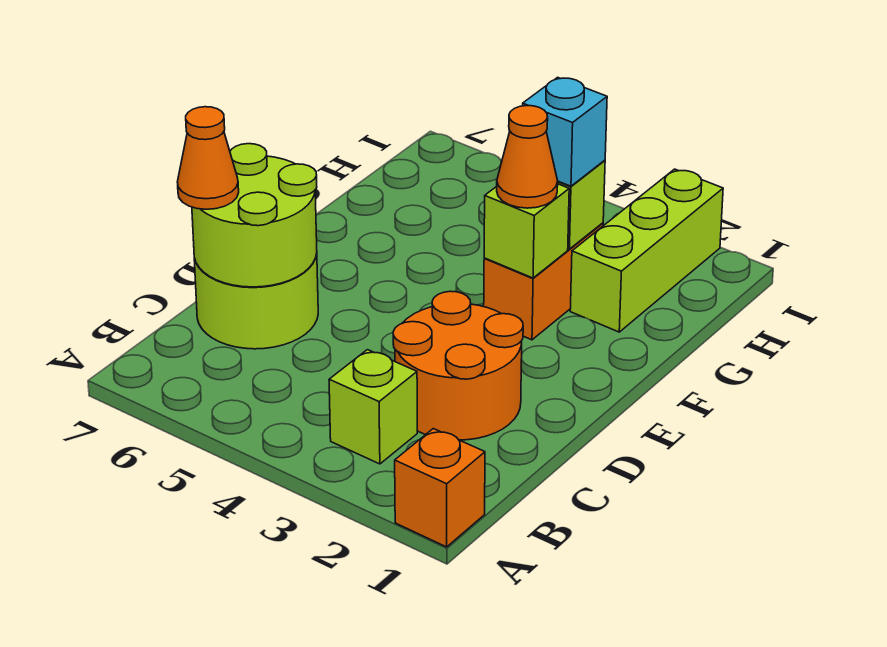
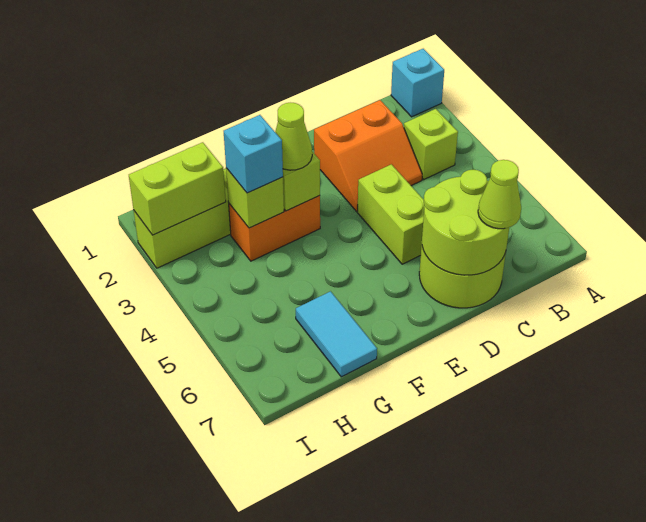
orange 1x1 brick [395,429,485,547] -> cyan 1x1 brick [391,49,444,117]
orange 2x2 round brick [393,291,523,440] -> orange 2x2 slope [314,100,422,211]
orange 1x1 cone [178,107,239,209] -> lime 1x1 cone [478,160,521,229]
none -> lime 1x2 brick [357,164,424,264]
orange 1x1 cone [497,106,558,208] -> lime 1x1 cone [275,103,312,170]
none -> cyan 1x2 tile [296,291,377,377]
none -> lime 1x2 brick [129,142,226,235]

